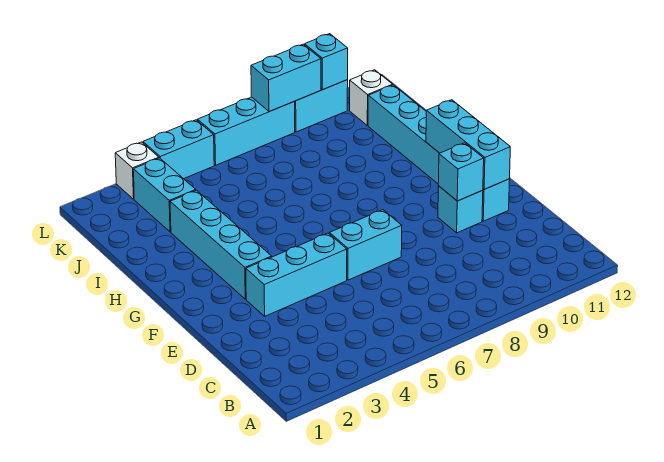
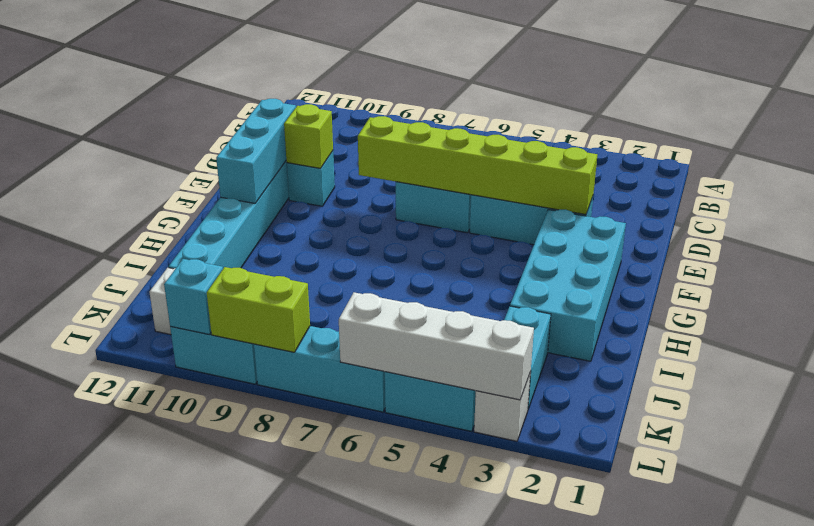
none -> lime 1x6 brick [358,116,597,215]
cyan 1x1 brick [438,143,484,201] -> lime 1x1 brick [284,104,333,168]
cyan 1x4 brick [170,190,272,299] -> cyan 2x4 brick [510,210,626,361]
none -> white 1x4 brick [339,292,534,400]
cyan 1x2 brick [251,44,321,112] -> lime 1x2 brick [207,267,310,352]

